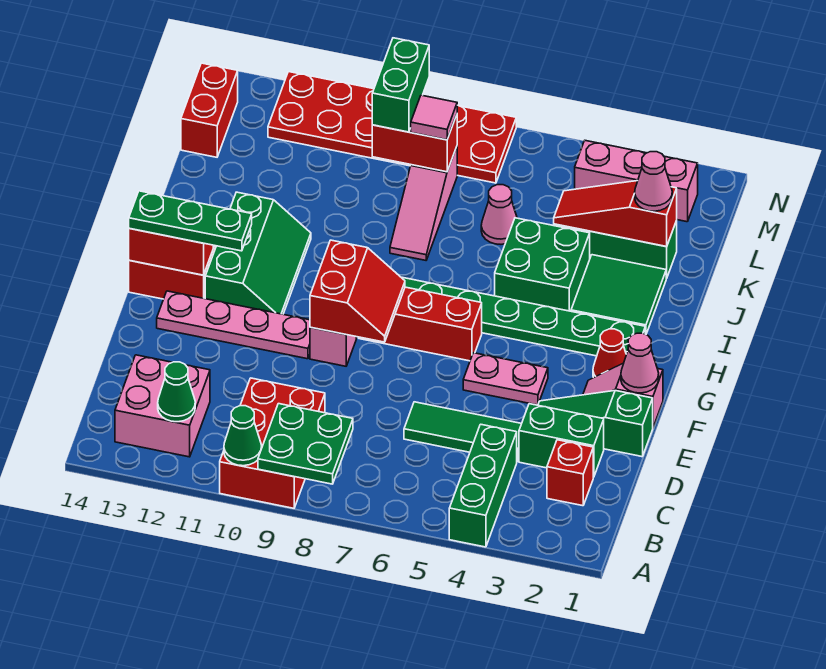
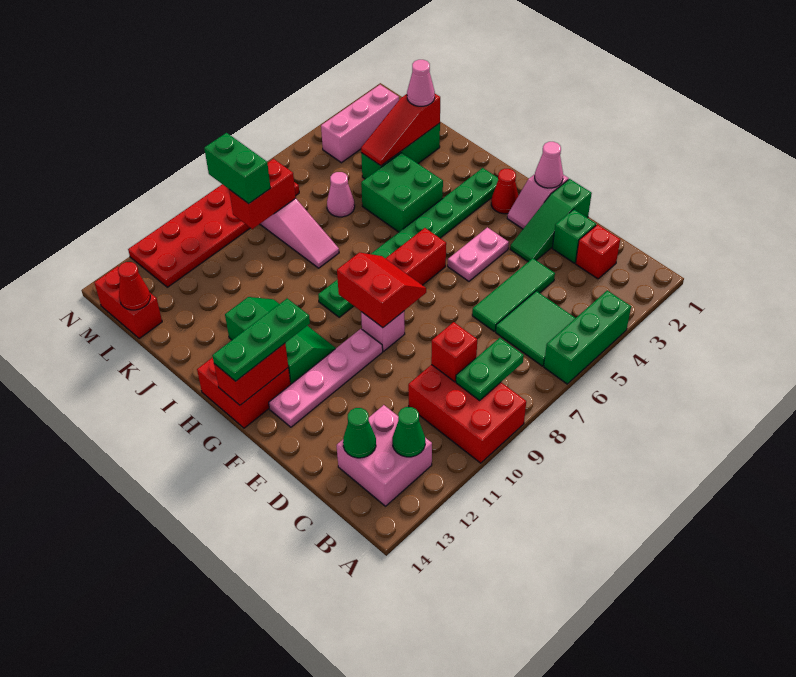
green 1x3 brick [449,424,517,547] -> green 1x3 brick turned to [544,290,631,384]
green 2x2 plate [258,404,353,484] -> green 1x2 plate [456,338,524,400]
green 1x1 cone [224,406,262,466] -> green 1x1 cone moved to [343,408,376,458]
none -> red 1x1 brick [431,322,477,382]
green 1x2 brick [519,404,604,477] -> green 1x1 brick [552,209,596,263]
green 2x2 tile [571,255,667,334] -> green 2x2 tile moved to [496,291,575,366]
pink 1x1 tile [411,95,457,140] -> none
none -> red 1x1 cone [118,262,150,310]

